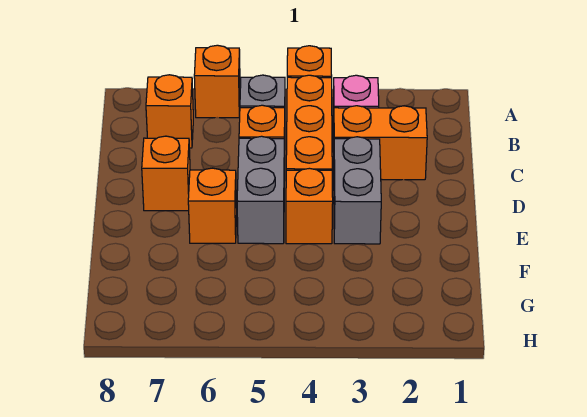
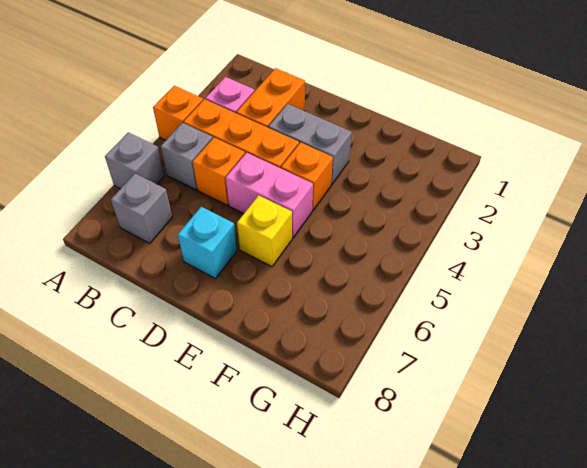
orange 1x1 brick [194,45,240,118] -> grey 1x1 brick [105,132,164,189]
orange 1x1 brick [146,75,193,148] -> grey 1x1 brick [111,174,172,243]
grey 1x2 brick [237,136,285,244] -> pink 1x2 brick [226,153,313,238]
orange 1x1 brick [142,136,190,211] -> cyan 1x1 brick [178,207,237,279]
orange 1x1 brick [188,168,237,243] -> yellow 1x1 brick [237,195,292,267]

